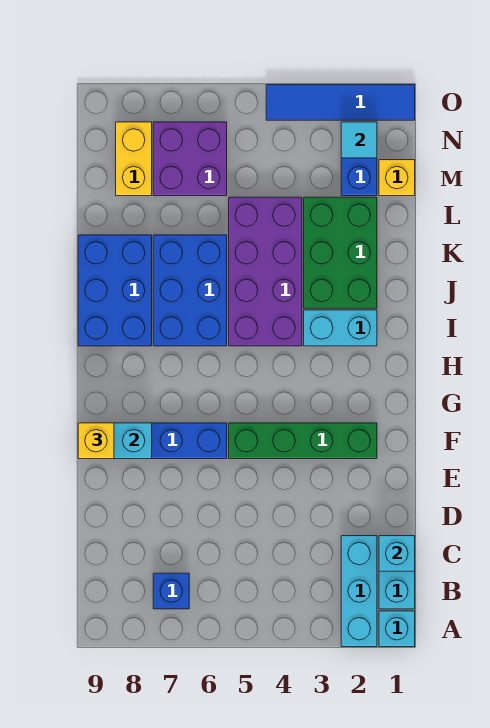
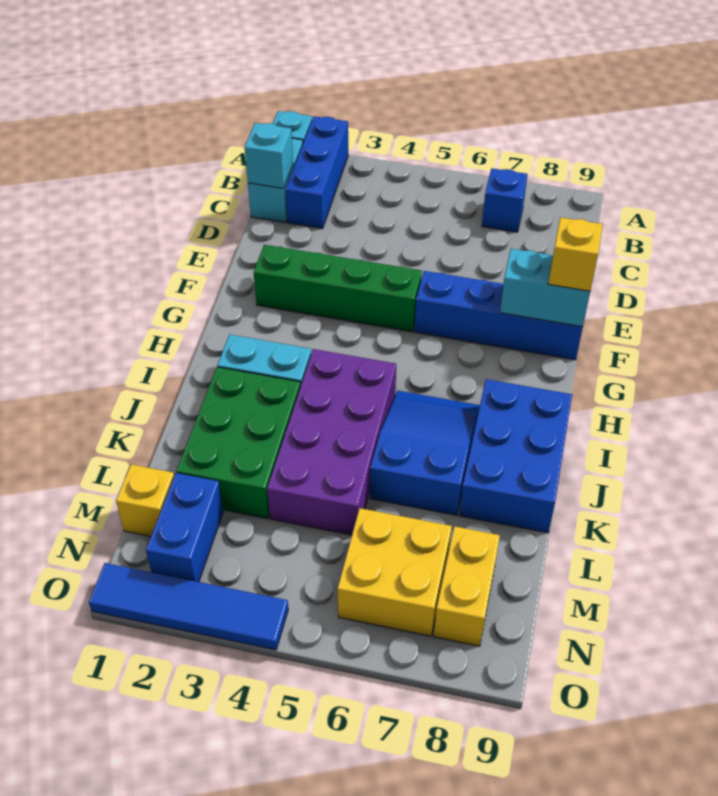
cyan 1x3 brick [341,536,377,647] -> blue 1x3 brick [286,116,348,229]
blue 2x3 brick [153,235,227,346] -> blue 2x3 slope [370,391,480,515]
purple 2x2 brick [153,122,227,196] -> yellow 2x2 brick [338,508,452,636]
cyan 1x1 tile [341,122,377,158] -> none

